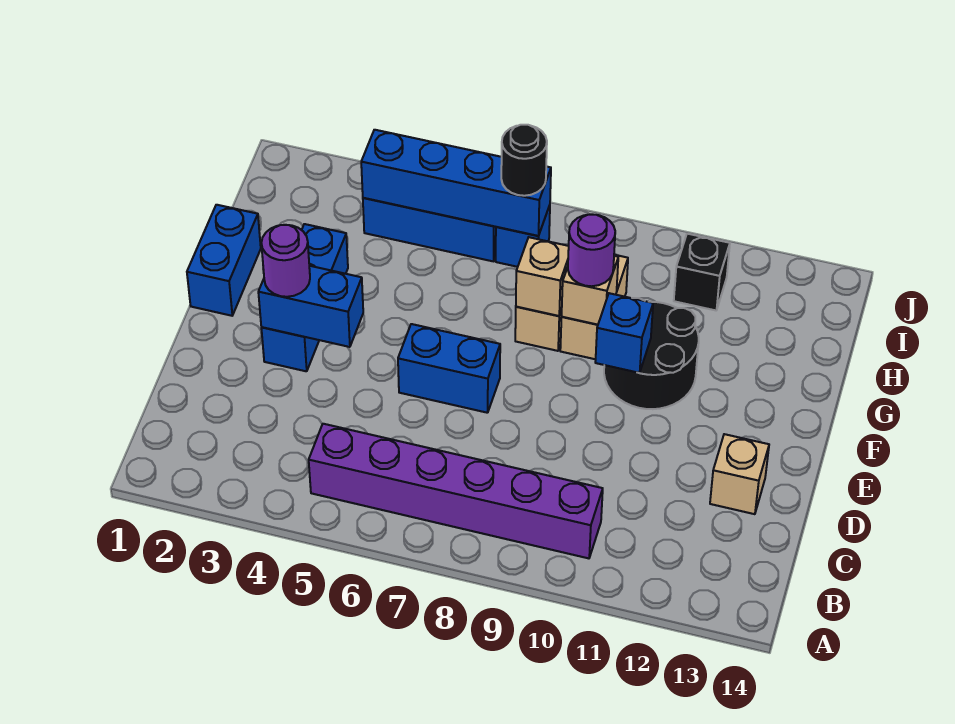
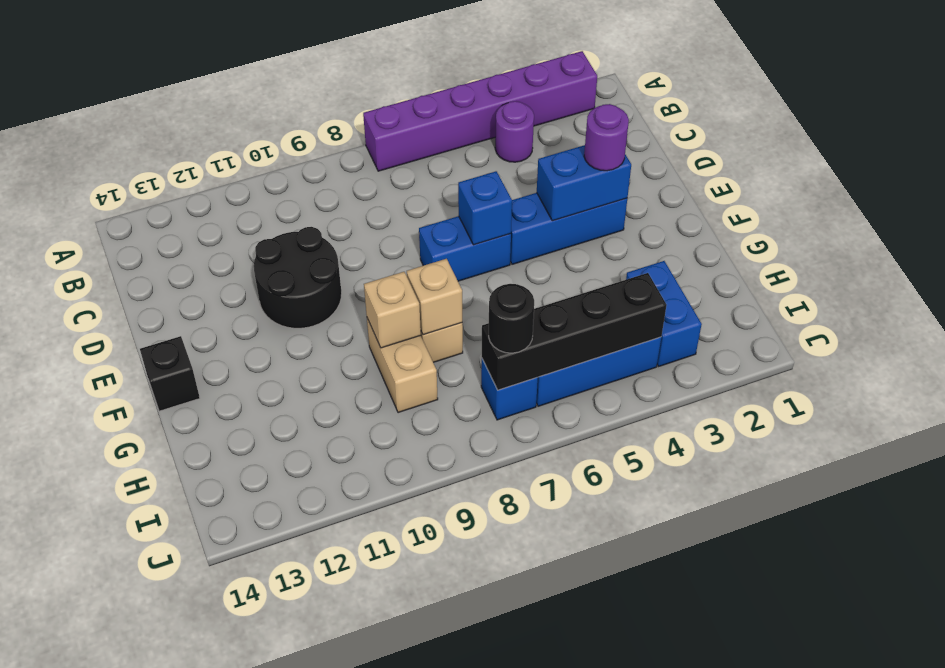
purple 1x6 brick [309,424,603,558] -> purple 1x6 brick moved to [363,51,597,171]
tan 1x1 brick [710,434,769,514] -> none
blue 1x3 brick [261,224,348,371] -> blue 1x3 brick turned to [510,193,627,264]
blue 1x2 brick [187,205,261,316] -> blue 1x2 brick moved to [626,261,702,366]
black 2x2 round brick [604,298,699,409] -> black 2x2 round brick moved to [254,227,342,328]
blue 1x1 brick [595,293,653,373] -> blue 1x1 brick moved to [458,171,512,245]
purple 1x1 round brick [568,214,615,286] -> purple 1x1 round brick moved to [495,101,534,162]
blue 1x4 brick [361,130,551,236] -> black 1x4 brick [482,273,667,390]
black 1x1 brick [674,234,730,310] -> black 1x1 brick moved to [140,336,200,411]

